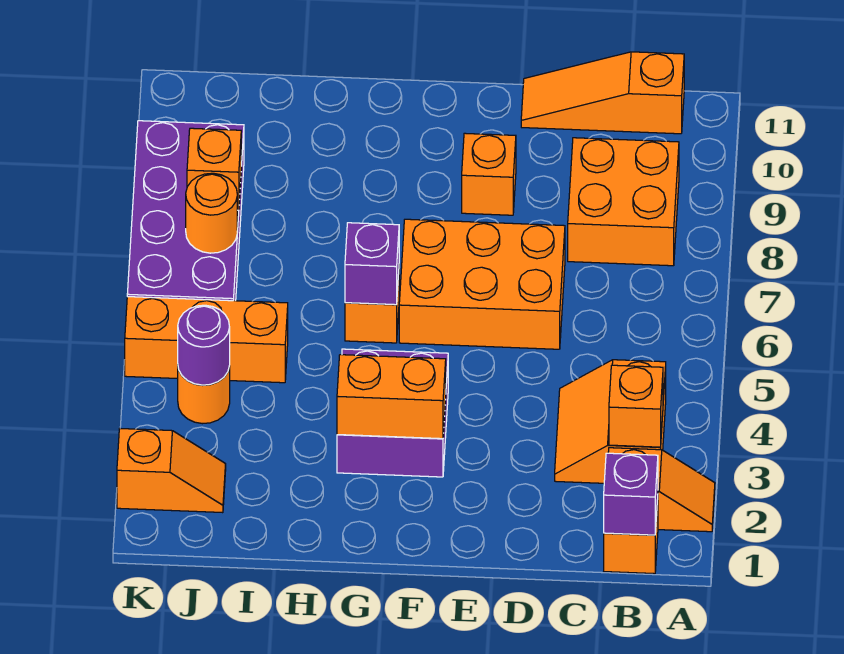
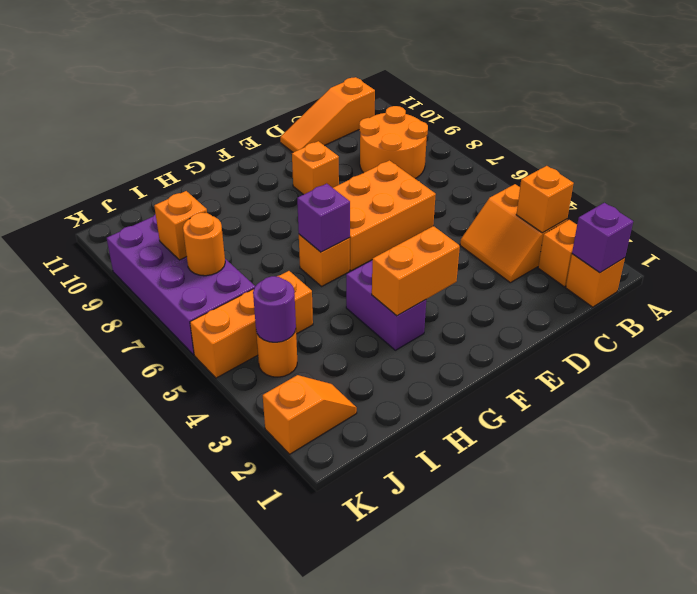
orange 2x2 brick [568,138,679,266] -> orange 2x2 round brick [359,106,428,179]
purple 2x2 brick [337,349,448,477] -> purple 1x2 brick [346,261,426,350]

